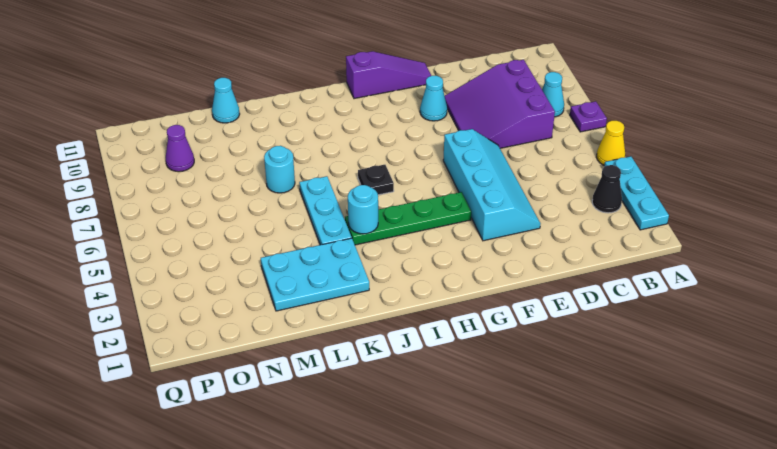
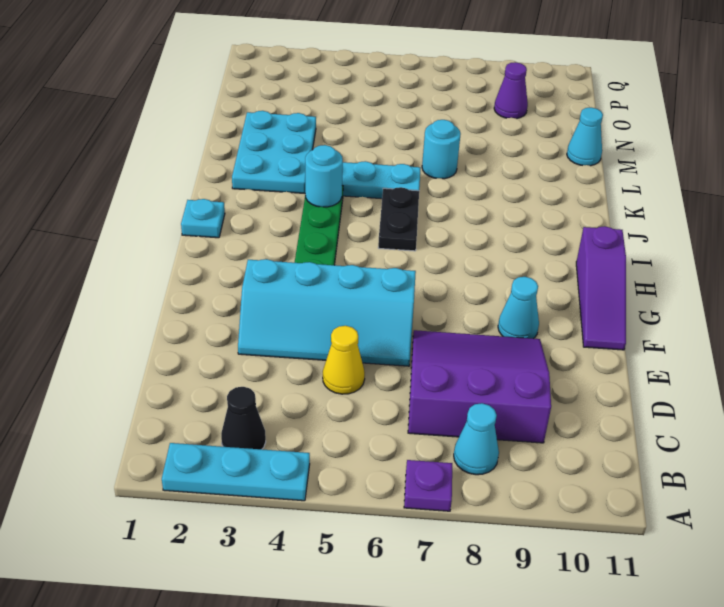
yellow 1x1 cone [596,121,625,165] -> yellow 1x1 cone moved to [323,326,365,394]
none -> cyan 1x1 plate [181,199,225,238]
black 1x1 plate [358,165,394,195] -> black 1x2 plate [378,187,419,251]

